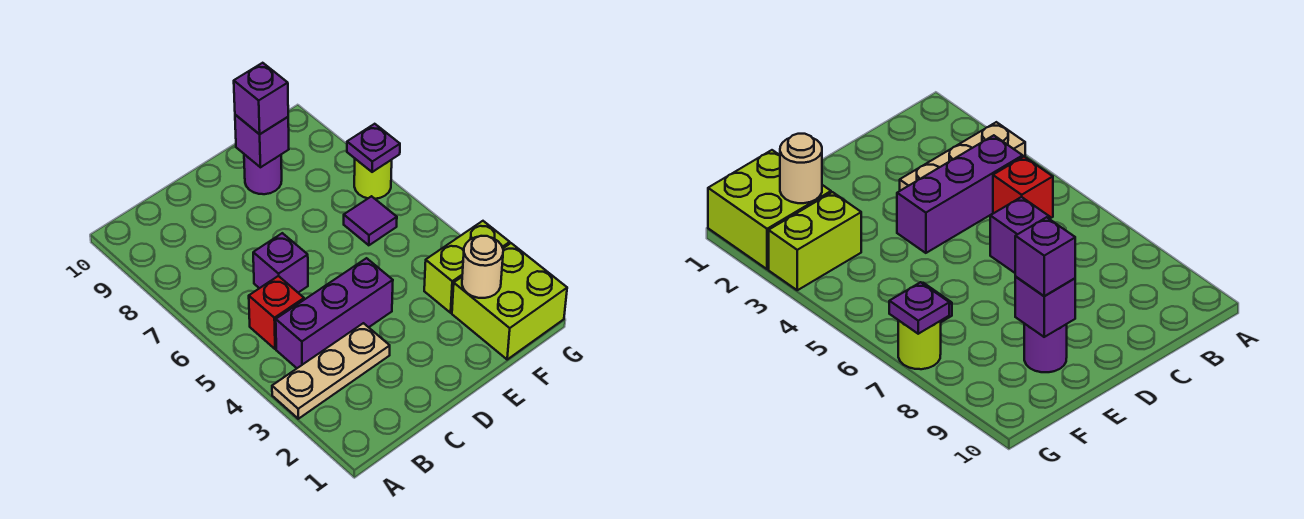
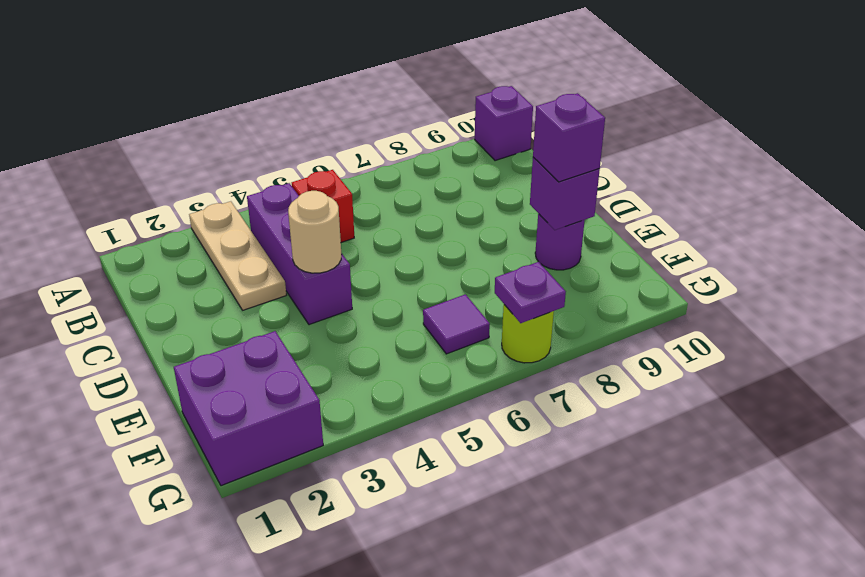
purple 1x1 brick [253,233,308,293] -> purple 1x1 brick moved to [475,86,533,161]
lime 2x2 brick [452,243,567,359] -> purple 2x2 brick [174,331,323,486]
tan 1x1 round brick [462,236,503,298] -> tan 1x1 round brick moved to [288,191,341,273]
lime 1x2 brick [424,221,510,313] -> none

